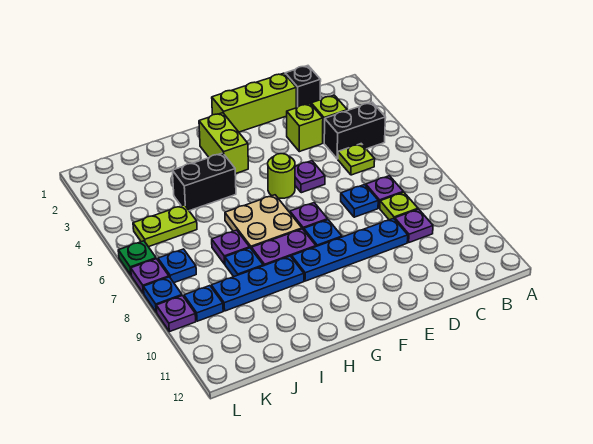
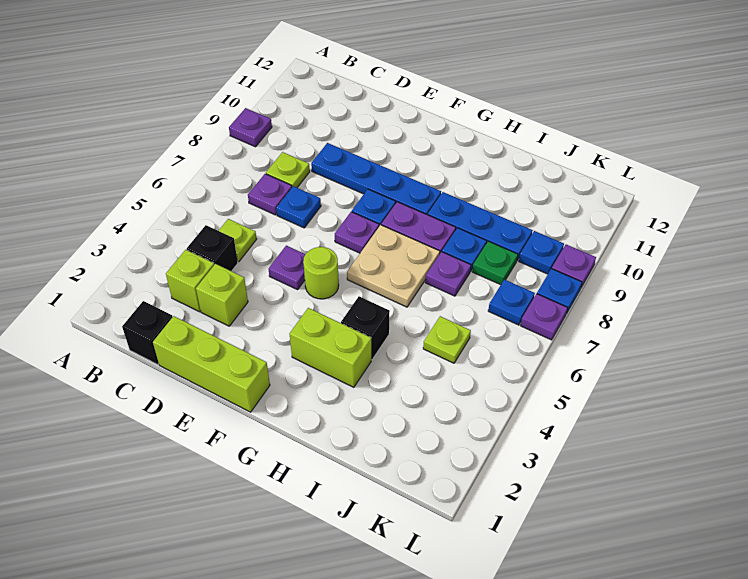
black 1x2 brick [324,102,386,159] -> black 1x1 brick [187,225,238,271]
purple 1x1 plate [395,209,433,242] -> purple 1x1 plate moved to [229,108,272,147]
lime 1x2 brick [199,113,248,174] -> lime 1x2 brick turned to [290,308,371,387]
black 1x2 brick [172,153,236,211] -> black 1x1 brick [341,296,390,360]
lime 1x2 plate [133,205,197,247] -> lime 1x1 plate [423,316,471,363]
green 1x1 plate [118,241,156,275] -> green 1x1 plate moved to [472,241,518,285]

